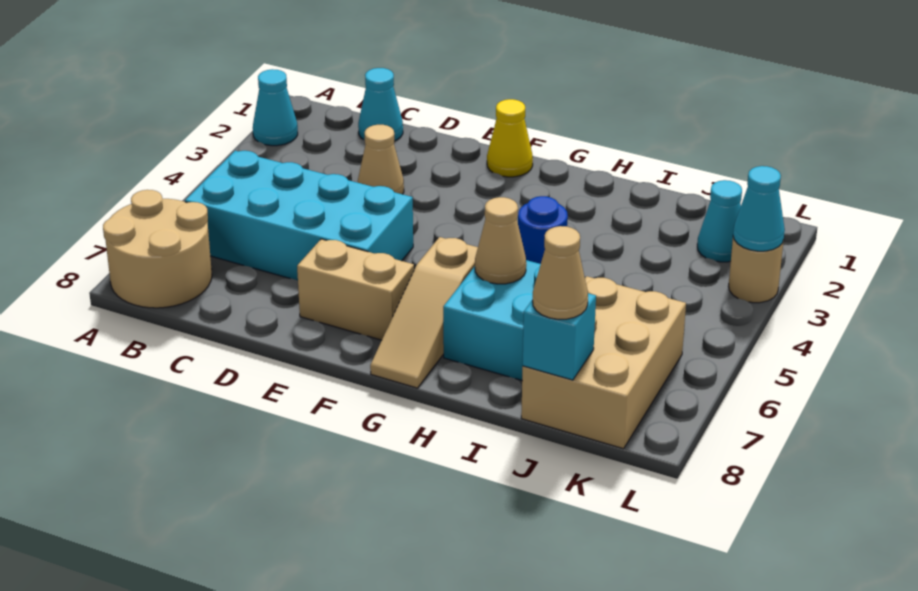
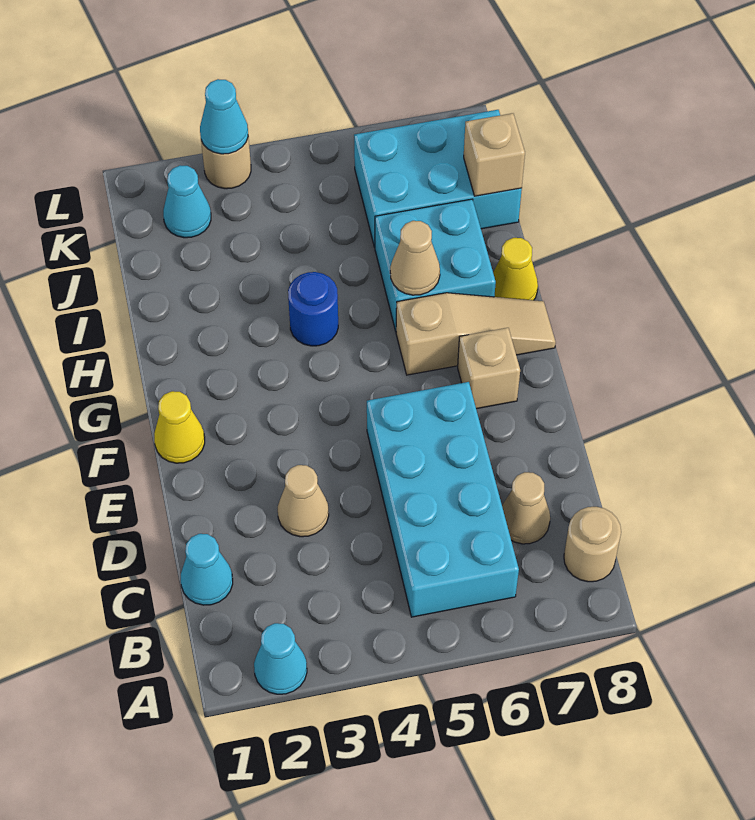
tan 2x2 round brick [103,190,212,308] -> tan 1x1 round brick [564,507,621,582]
tan 1x2 brick [297,239,414,340] -> tan 1x1 brick [458,328,520,409]
none -> yellow 1x1 cone [493,238,538,300]
tan 2x3 brick [521,276,686,449] -> cyan 2x3 brick [354,110,522,247]
cyan 1x1 brick [523,293,596,380] -> tan 1x1 brick [464,113,525,196]
tan 1x1 cone [533,226,588,319] -> tan 1x1 cone moved to [502,472,550,544]

